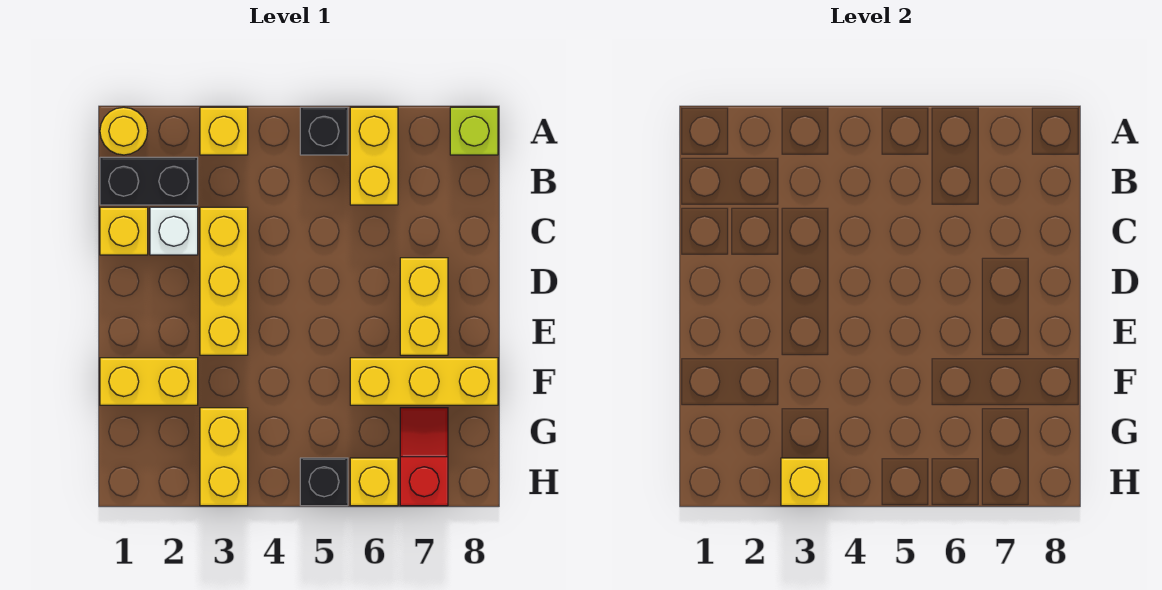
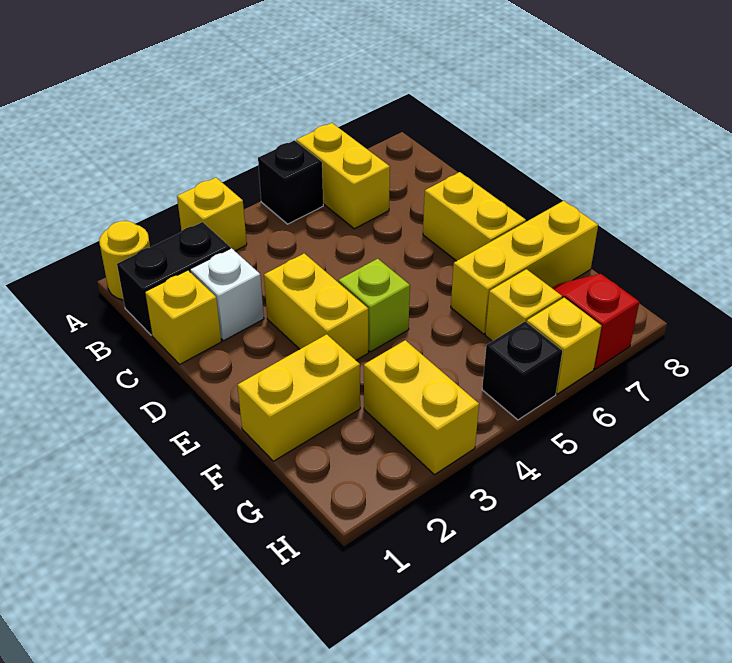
lime 1x1 brick [450,107,498,155] -> lime 1x1 brick moved to [338,259,410,352]
yellow 1x3 brick [200,207,248,355] -> yellow 1x2 brick [264,253,368,360]
yellow 1x1 brick [781,458,829,506] -> yellow 1x1 brick moved to [485,269,562,341]

